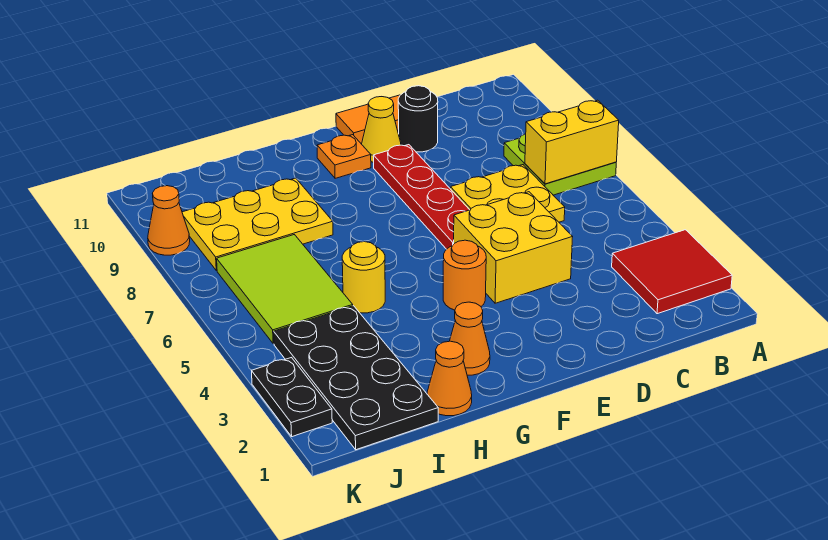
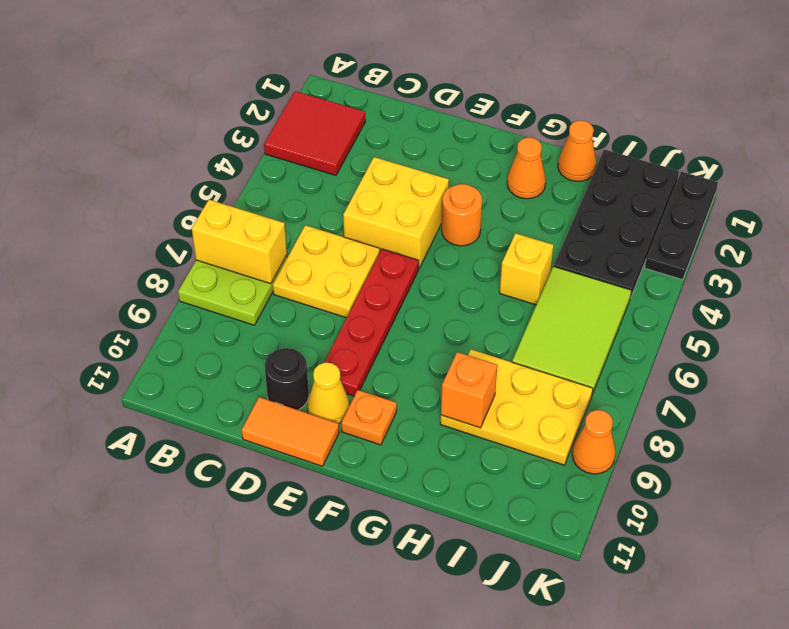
yellow 1x1 round brick [342,242,385,313] -> yellow 1x1 brick [500,233,554,305]
none -> orange 1x1 brick [441,352,497,428]
black 1x2 plate [252,358,332,437] -> black 1x3 plate [645,172,718,280]

